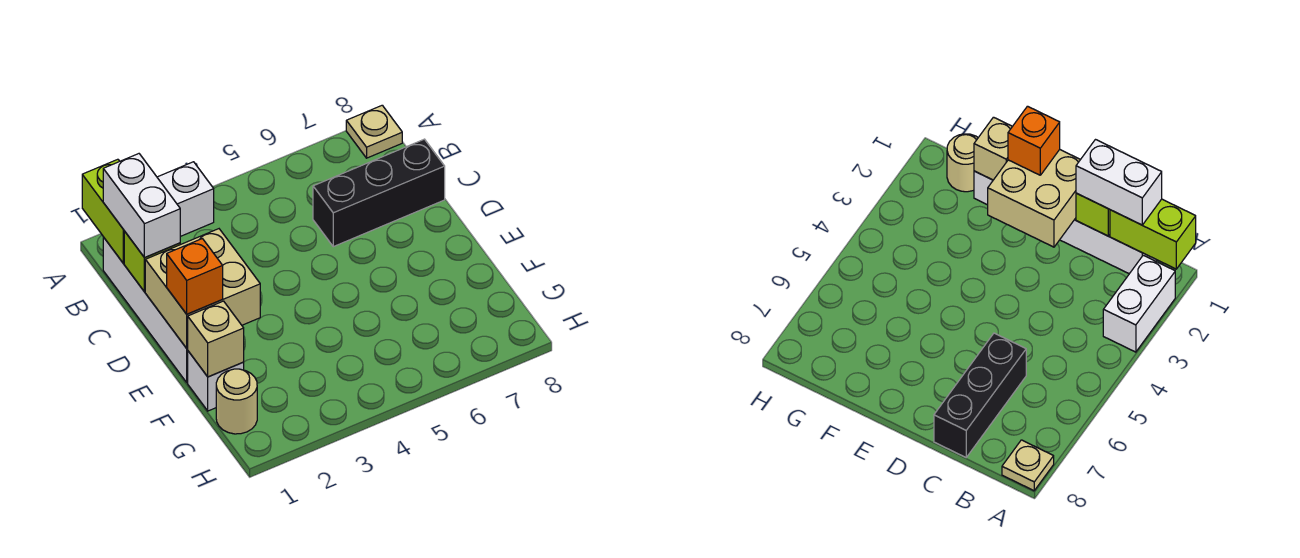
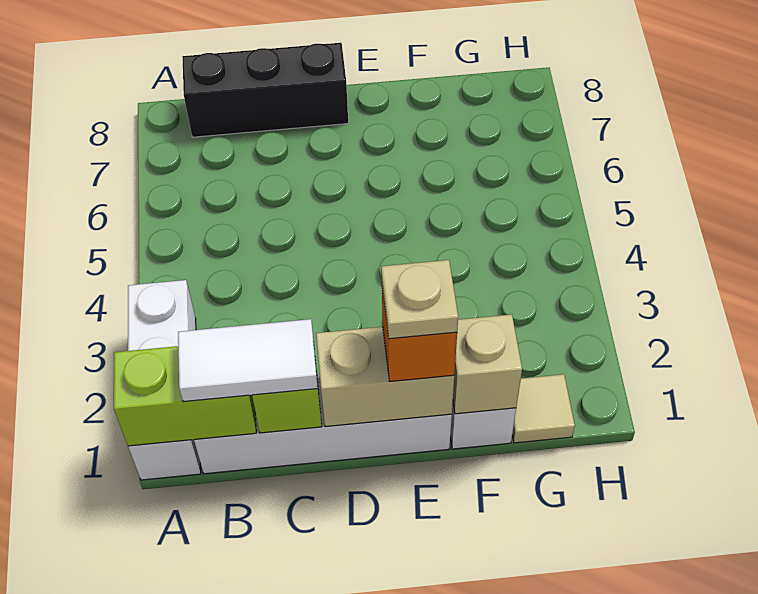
white 1x2 brick [157,162,214,237] -> white 1x3 brick [128,280,201,480]
tan 1x1 plate [346,105,402,158] -> tan 1x1 plate moved to [381,260,458,339]
white 1x2 brick [103,154,180,258] -> white 1x2 tile [178,319,318,402]
black 1x3 brick [313,139,445,247] -> black 1x3 brick turned to [182,43,348,137]
tan 2x2 brick [145,229,260,348] -> tan 1x2 brick [316,327,454,427]
tan 1x1 round brick [216,369,257,434] -> tan 1x1 tile [512,374,575,443]

